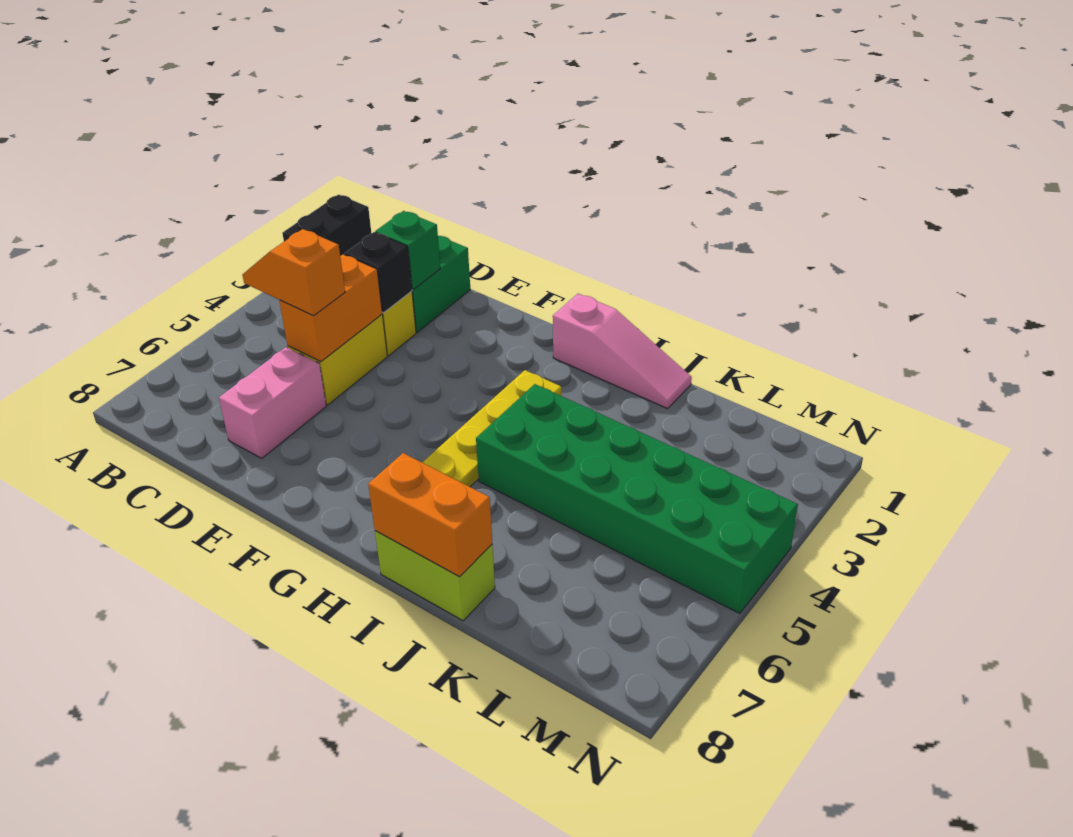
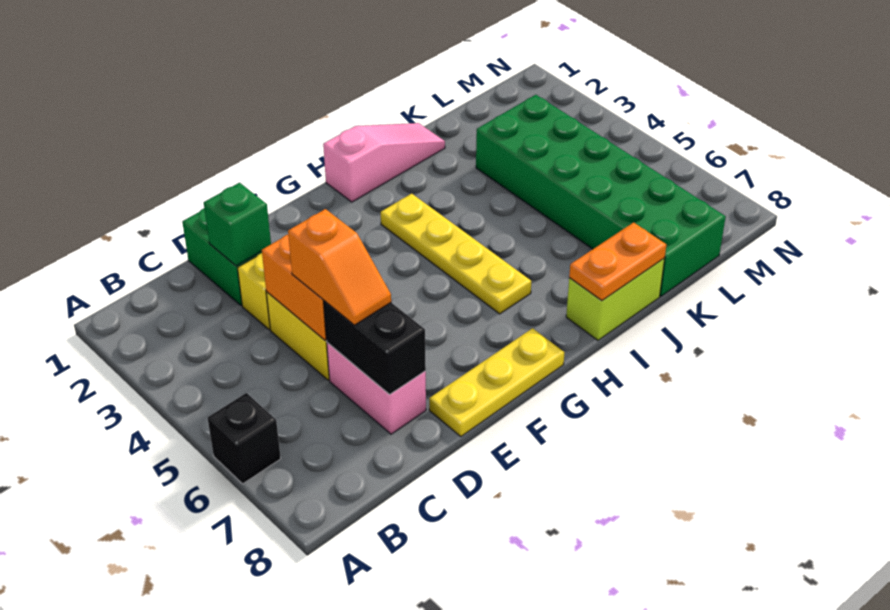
black 1x2 brick [282,195,372,256] -> black 1x2 brick moved to [324,301,426,395]
orange 1x2 slope [242,229,345,316] -> orange 1x2 slope turned to [288,209,391,325]
black 1x1 brick [345,232,412,313] -> black 1x1 brick moved to [208,393,281,484]
none -> yellow 1x3 plate [429,328,564,436]
green 2x6 brick [476,384,798,613] -> green 2x6 brick turned to [476,95,726,296]
orange 1x2 brick [368,453,492,577] -> orange 1x2 plate [569,222,666,301]

